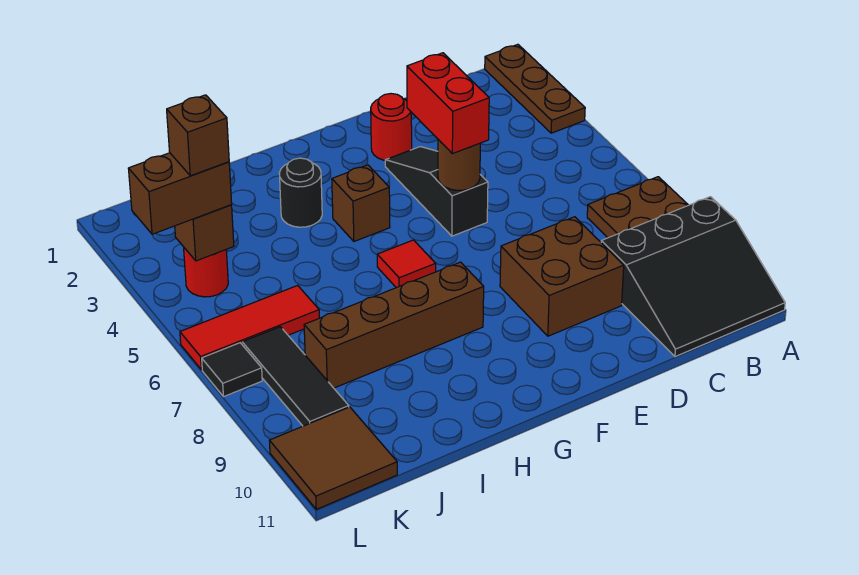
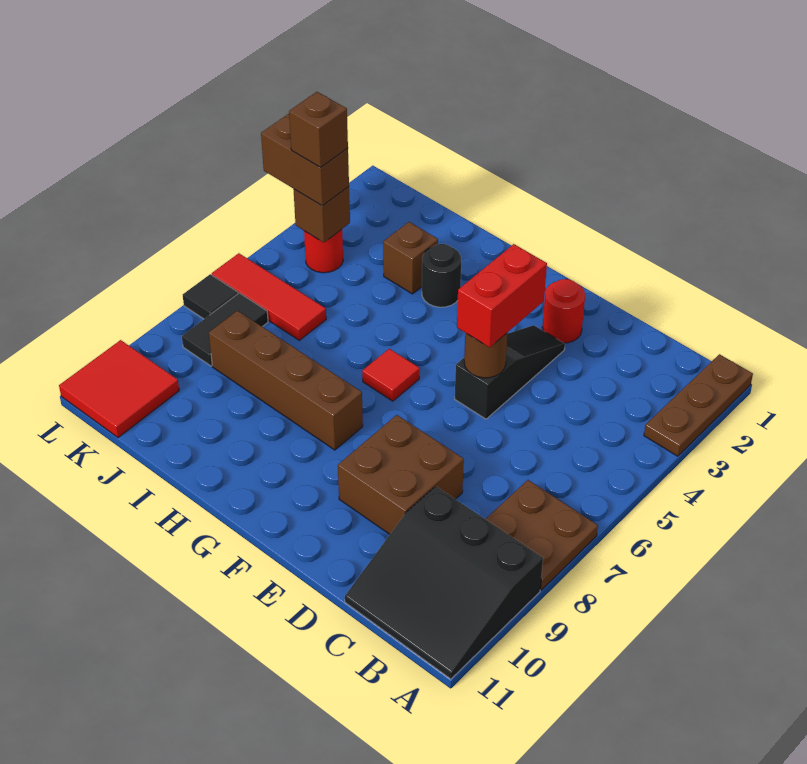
brown 1x1 brick [332,165,390,241] -> brown 1x1 brick moved to [383,222,438,294]
black 1x3 tile [242,327,349,426] -> black 1x2 tile [182,293,268,366]
brown 2x2 tile [269,407,397,509] -> red 2x2 tile [59,340,179,438]

